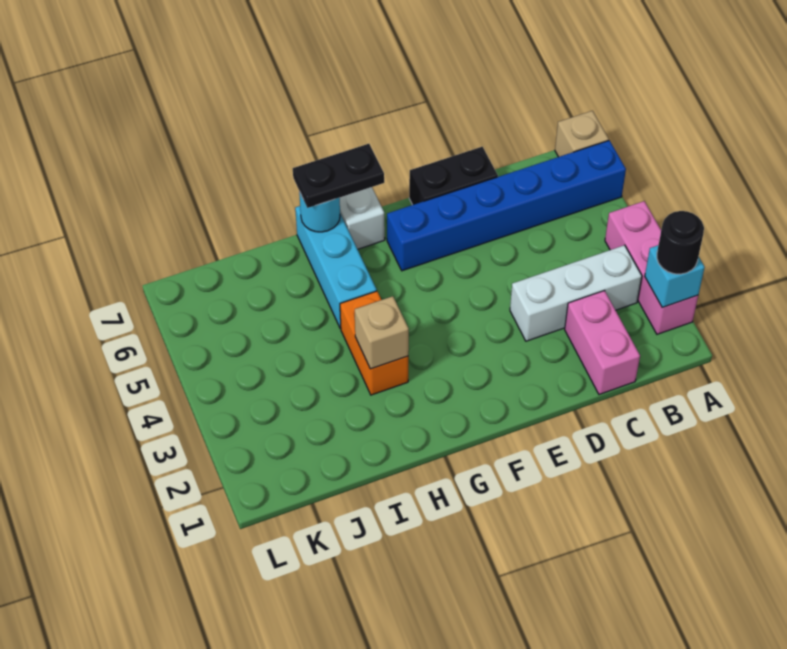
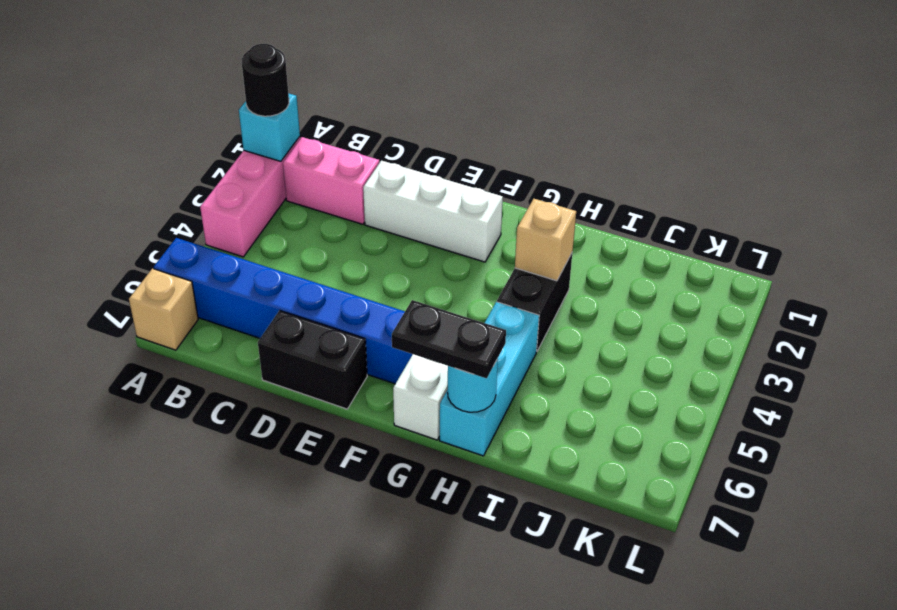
white 1x3 brick [510,245,642,341] -> white 1x3 brick moved to [363,161,503,262]
pink 1x2 brick [565,291,640,394] -> pink 1x2 brick turned to [283,137,379,224]
orange 1x2 brick [340,291,408,395] -> black 1x2 brick [497,253,572,351]

